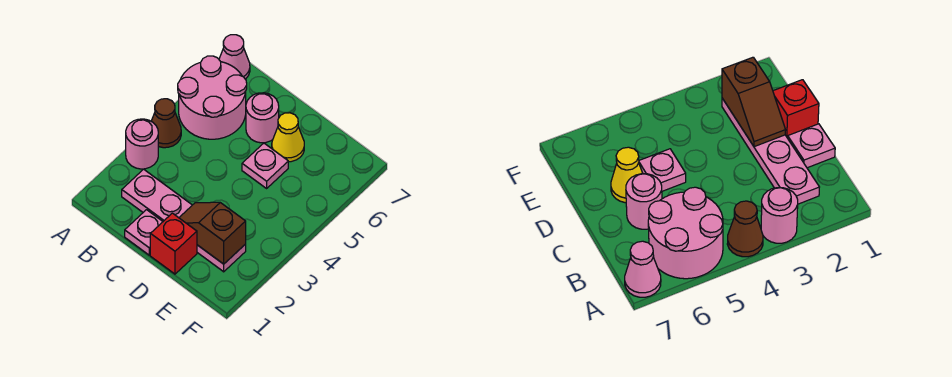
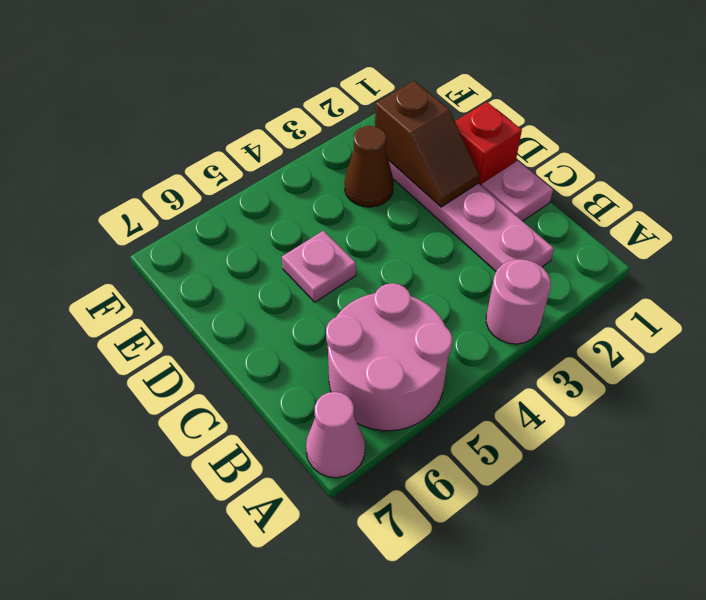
brown 1x1 cone [151,99,181,148] -> brown 1x1 cone moved to [345,126,394,207]
pink 1x1 round brick [246,93,279,143] -> none
yellow 1x1 cone [272,113,304,162] -> none

